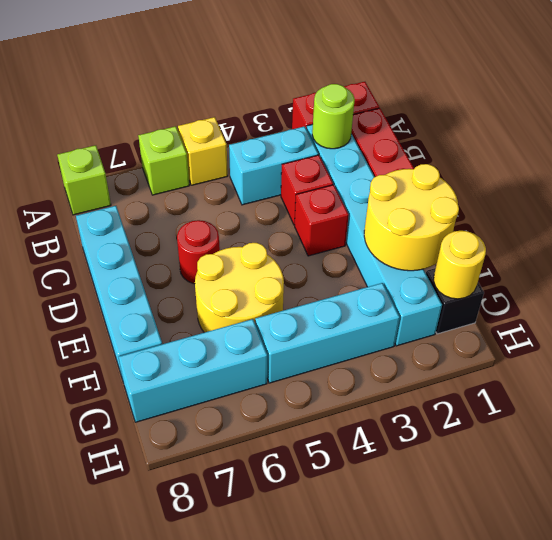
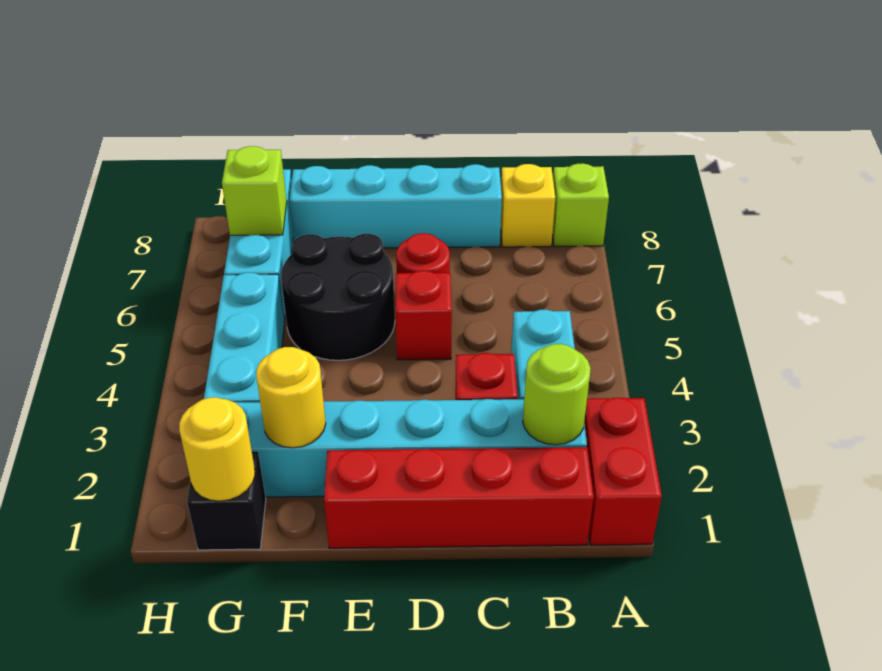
yellow 1x1 brick [178,117,228,185] -> yellow 1x1 brick moved to [501,164,555,247]
lime 1x1 brick [138,126,189,195] -> lime 1x1 brick moved to [222,146,287,235]
red 1x1 brick [295,185,349,256] -> red 1x1 brick moved to [395,271,452,360]
yellow 2x2 round brick [364,164,459,271] -> yellow 1x1 round brick [256,347,326,448]
yellow 2x2 round brick [195,243,284,333] -> black 2x2 round brick [281,234,395,360]

